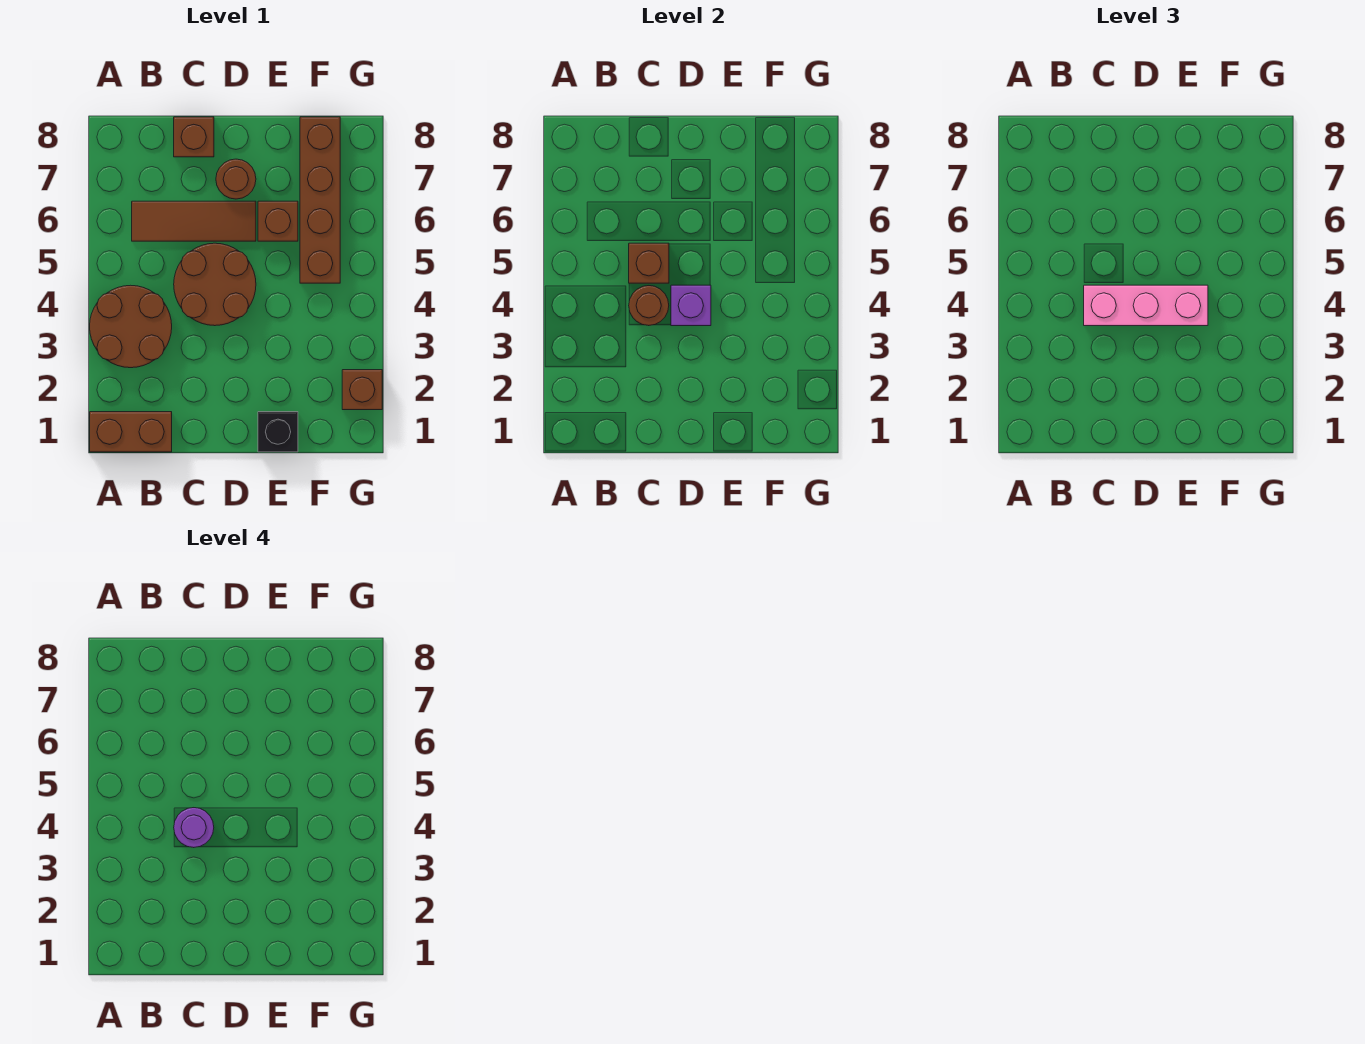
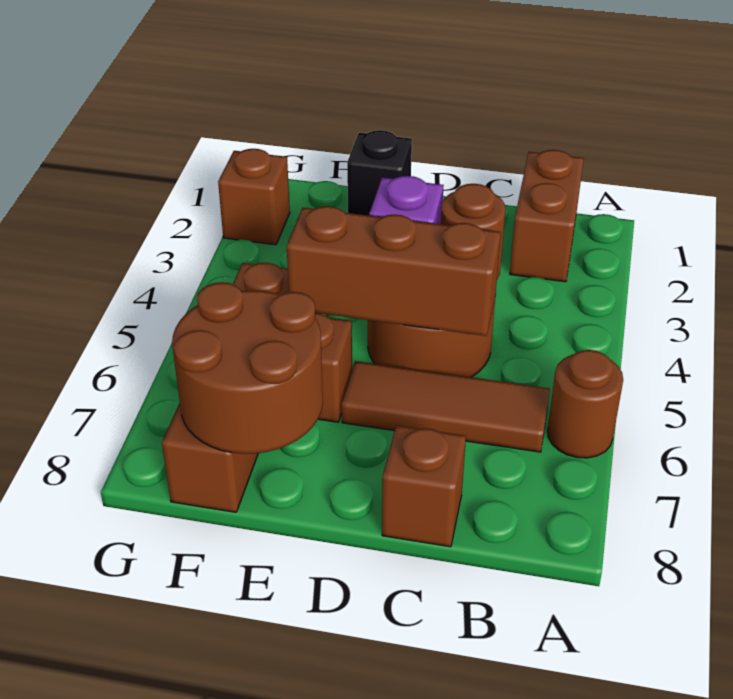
brown 1x2 brick [90,412,172,452] -> brown 1x2 brick turned to [510,150,584,282]
brown 2x2 round brick [90,285,172,368] -> brown 2x2 round brick moved to [172,282,323,454]
pink 1x3 brick [1084,285,1208,326] -> none
purple 1x1 round brick [174,808,214,848] -> none
brown 1x1 brick [629,243,669,283] -> brown 1x3 brick [287,206,501,336]
brown 1x1 round brick [216,159,256,199] -> brown 1x1 round brick moved to [548,350,623,458]

